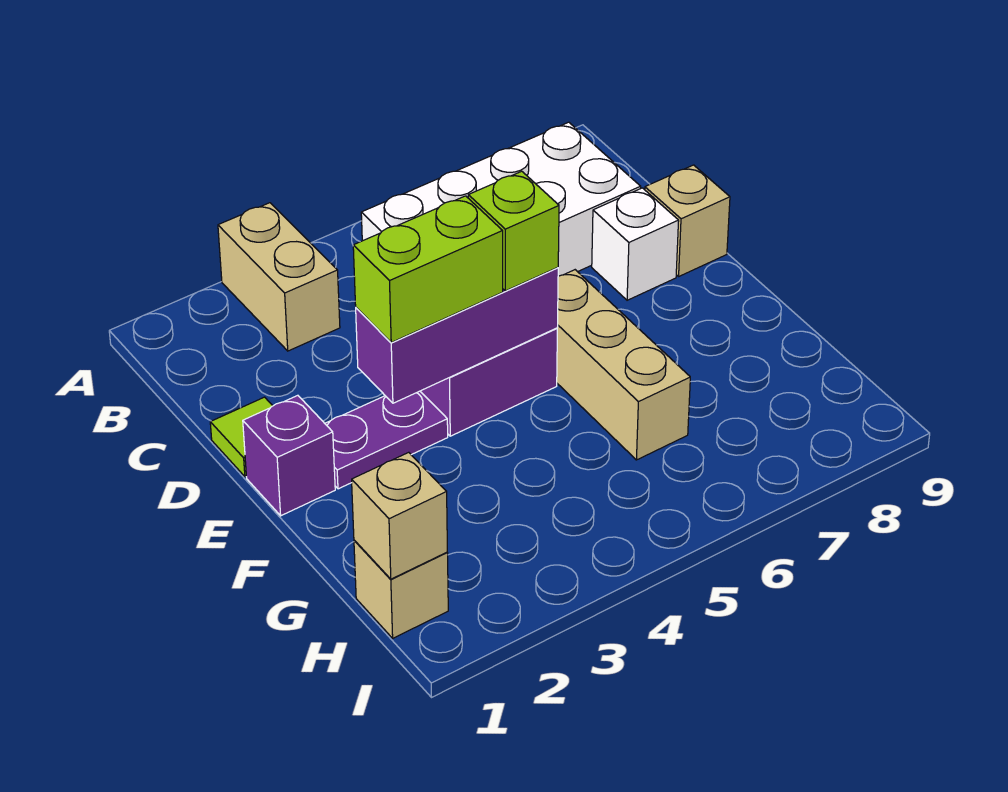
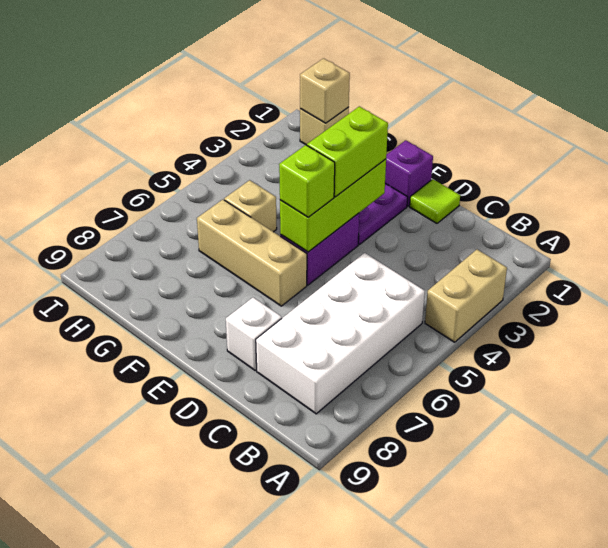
tan 1x2 brick [218,203,340,351] -> tan 1x2 brick turned to [425,250,507,342]
tan 1x1 brick [645,165,730,276] -> tan 1x1 brick moved to [224,180,277,232]
purple 1x3 brick [356,268,558,403] -> lime 1x3 brick [280,159,386,252]

